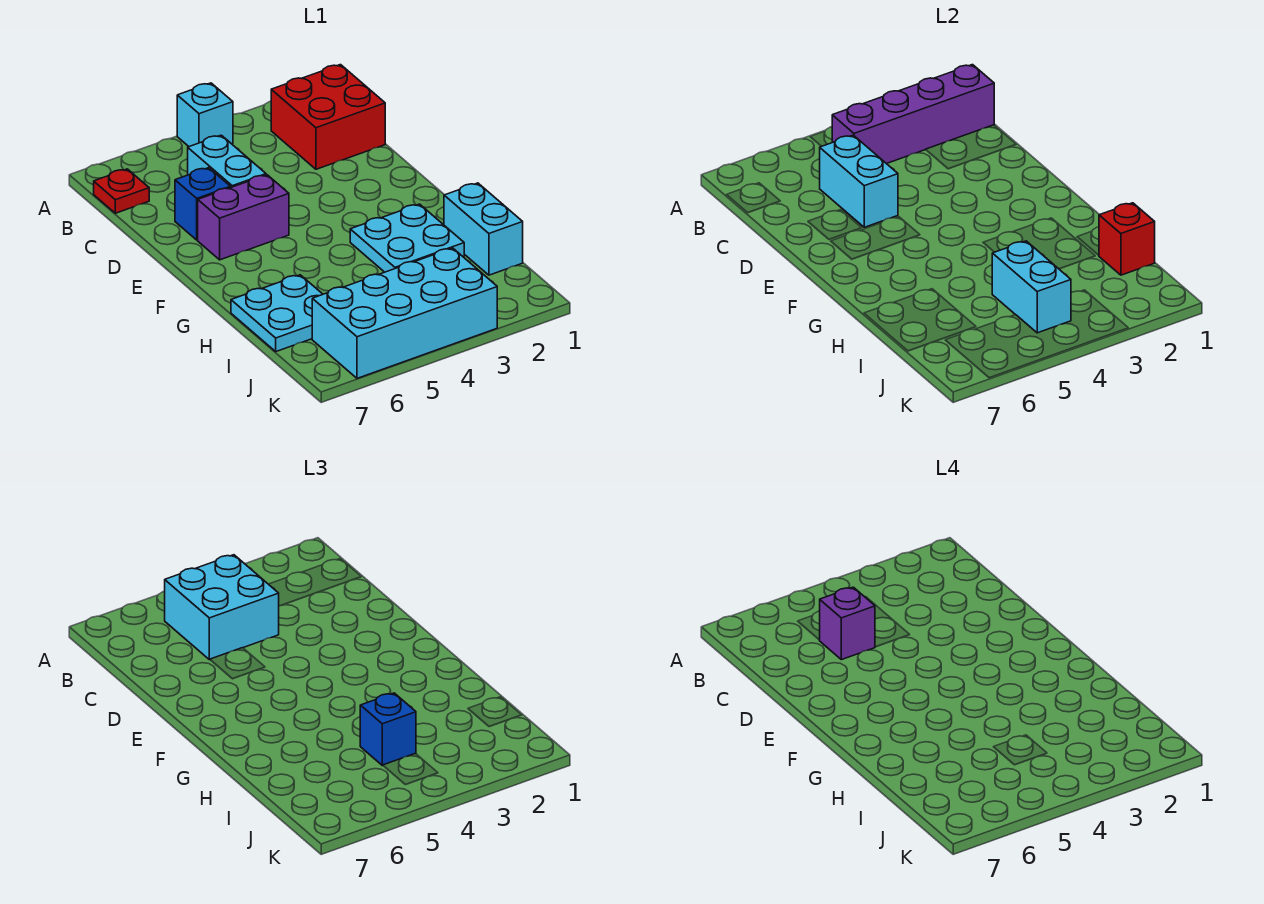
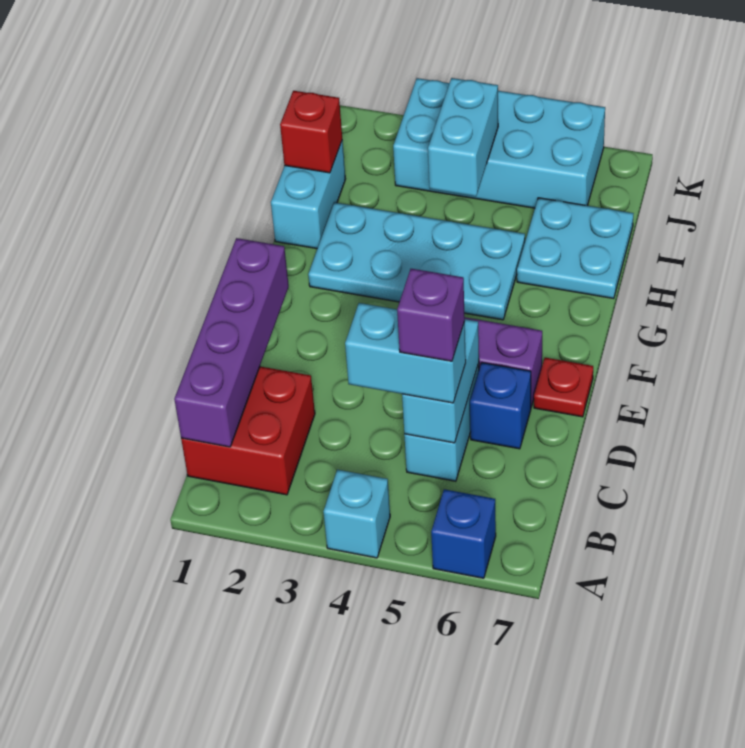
purple 1x4 brick [832,65,994,164] -> purple 1x4 brick turned to [174,238,289,447]
cyan 2x2 brick [165,555,279,660] -> cyan 1x2 brick [345,303,466,403]
red 1x1 plate [94,169,149,213] -> red 1x1 plate moved to [534,358,593,417]
cyan 2x2 plate [350,204,464,272] -> cyan 2x4 plate [308,202,525,320]
blue 1x1 brick [360,693,416,765] -> blue 1x1 brick moved to [431,489,496,578]

